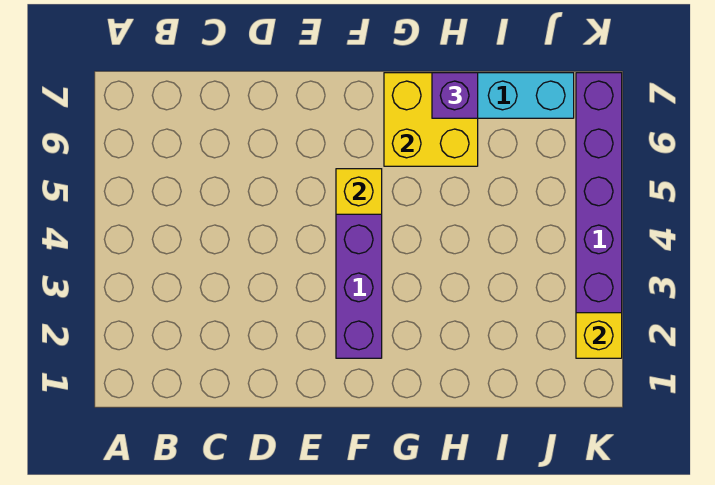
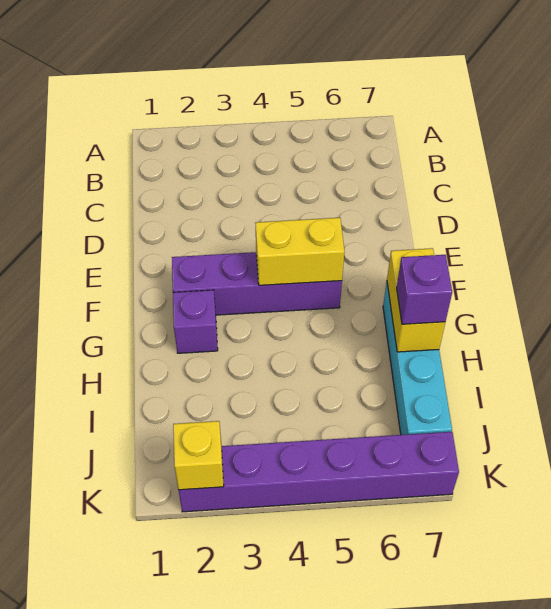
yellow 1x1 brick [336,169,382,214] -> yellow 1x2 brick [256,218,344,285]
none -> purple 1x1 brick [173,290,218,353]
yellow 2x2 brick [384,73,478,166] -> yellow 1x2 brick [387,248,445,352]

